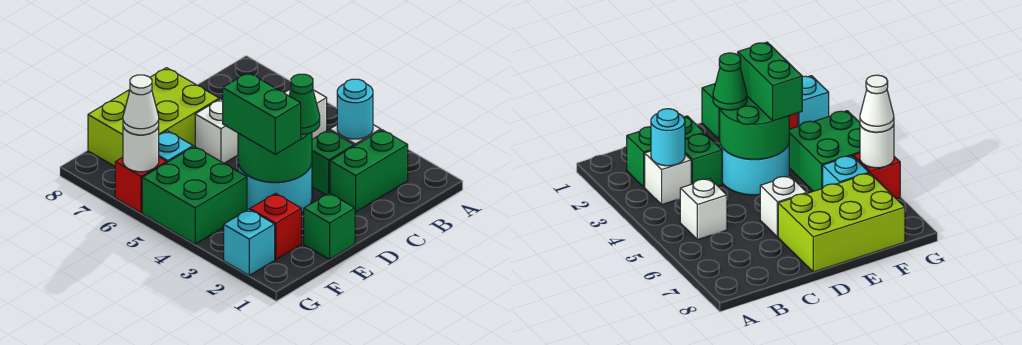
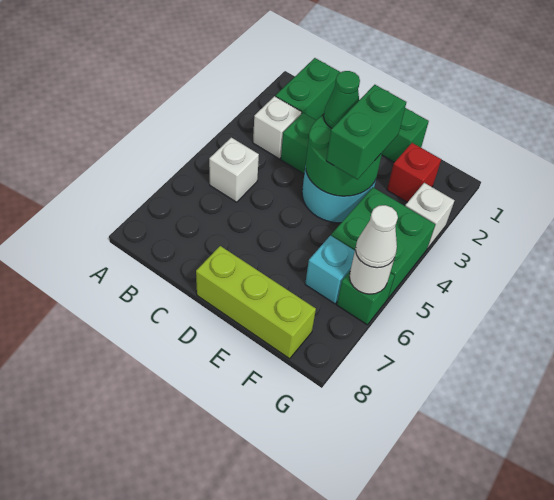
green 1x2 brick [330,130,408,212] -> green 1x2 brick turned to [275,58,341,120]
cyan 1x1 round brick [337,79,373,139] -> none
white 1x1 brick [195,99,238,163] -> white 1x1 brick moved to [405,183,455,249]
lime 2x3 brick [88,68,219,166] -> lime 1x3 brick [196,246,316,359]
cyan 1x1 brick [224,209,275,275] -> none
red 1x1 brick [115,157,166,213] -> green 1x1 brick [337,272,395,325]

